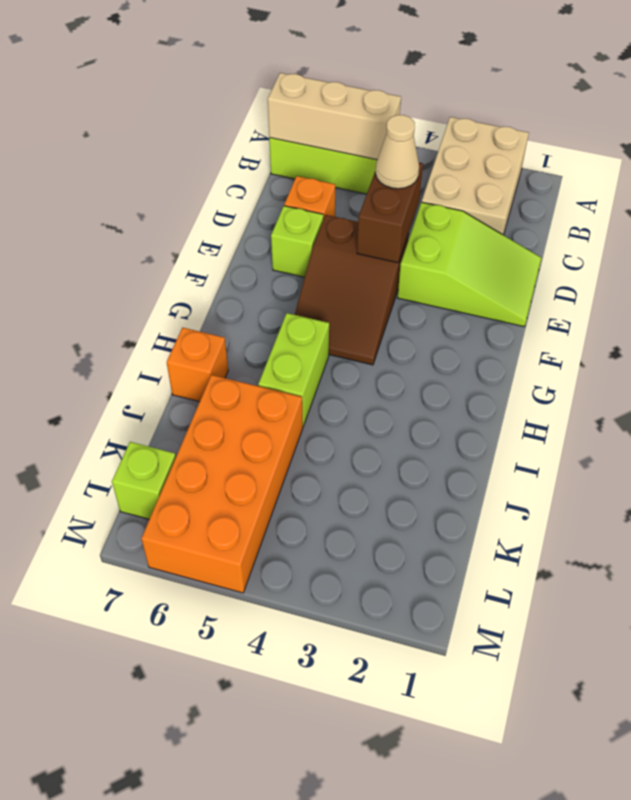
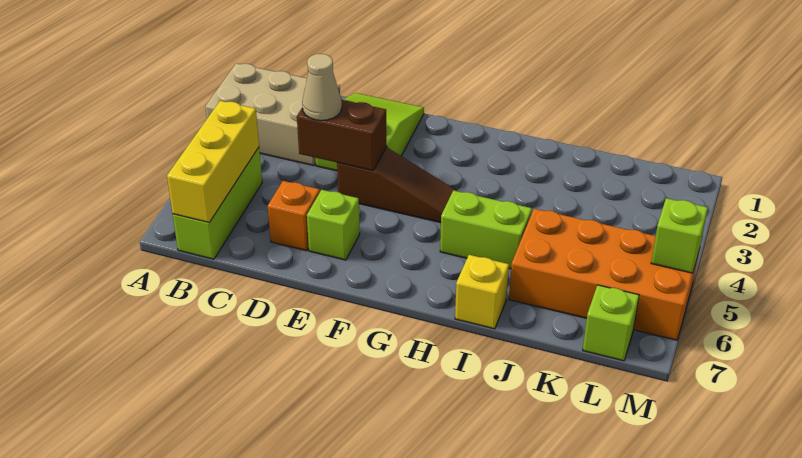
tan 1x3 brick [268,73,401,160] -> yellow 1x3 brick [167,101,259,222]
brown 2x3 slope [295,215,409,365] -> brown 1x3 slope [337,147,457,223]
orange 1x1 brick [167,328,228,402] -> yellow 1x1 brick [455,255,509,329]
none -> lime 1x1 brick [651,198,708,273]

